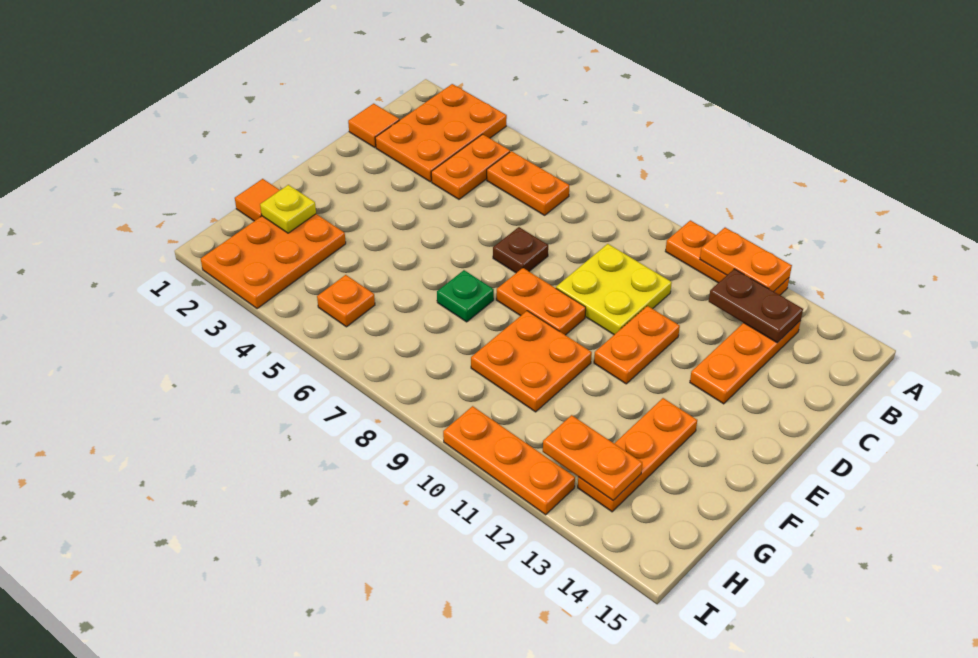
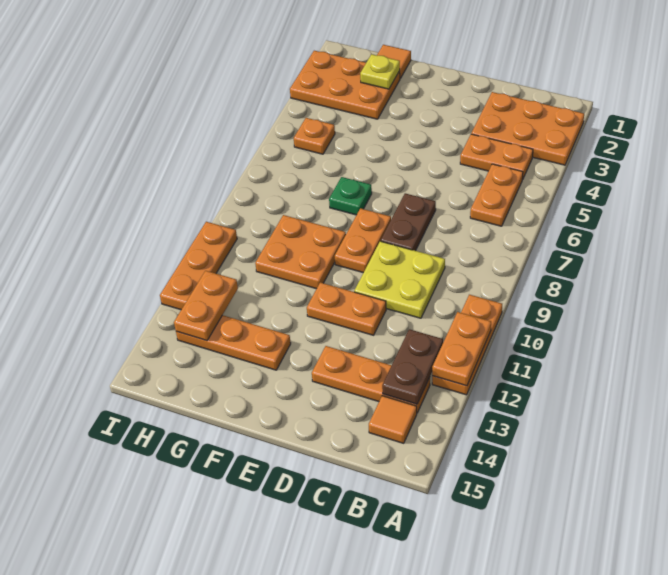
orange 1x1 tile [348,104,399,147] -> orange 1x1 tile moved to [369,396,417,443]
brown 1x1 plate [493,227,548,273] -> brown 1x2 plate [381,193,436,251]

